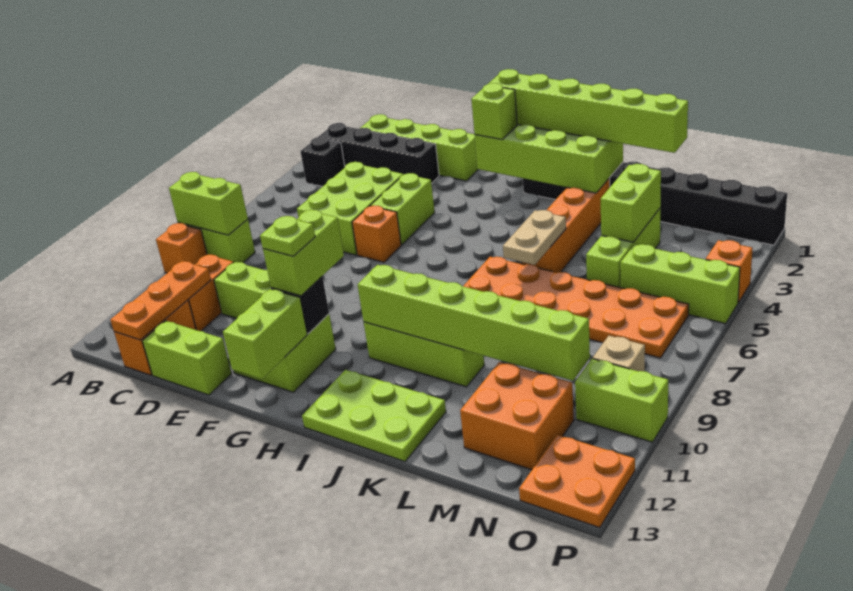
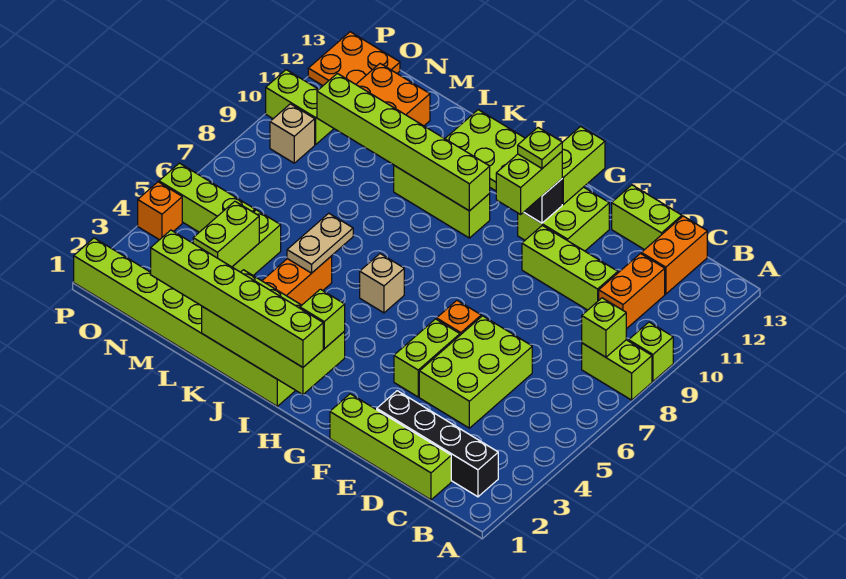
lime 1x2 brick [169,172,248,235] -> lime 1x1 brick [582,298,626,357]
orange 1x1 brick [156,223,207,273] -> lime 1x1 brick [629,322,673,381]
black 1x1 brick [300,137,345,186] -> none
orange 1x3 plate [110,261,211,340] -> none
black 1x8 brick [523,162,787,245] -> lime 1x8 brick [74,238,296,406]
none -> tan 1x1 brick [360,254,404,313]
orange 2x6 plate [463,257,689,358] -> none

